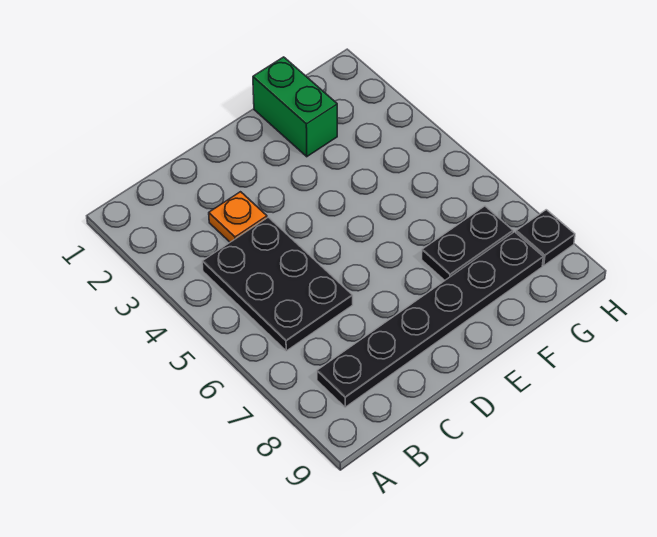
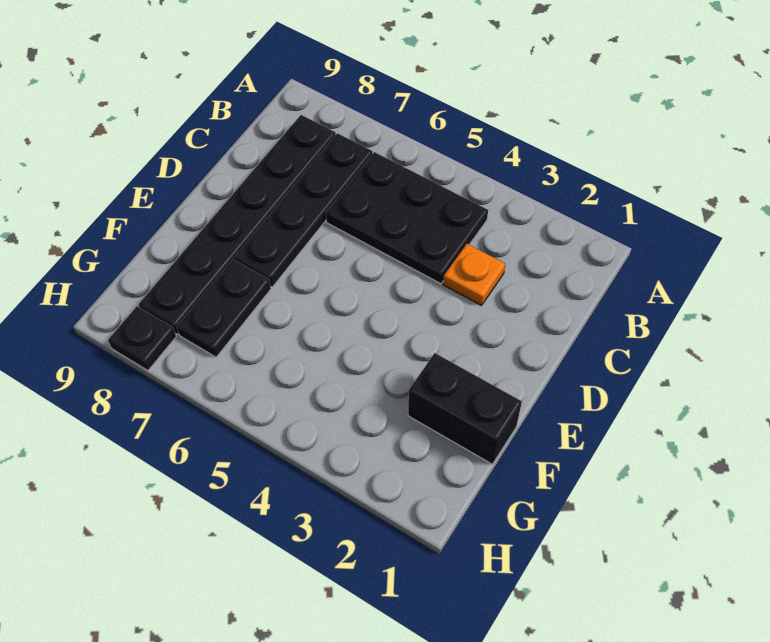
none -> black 1x4 plate [234,133,373,287]
green 1x2 brick [253,57,337,157] -> black 1x2 brick [408,353,522,464]

